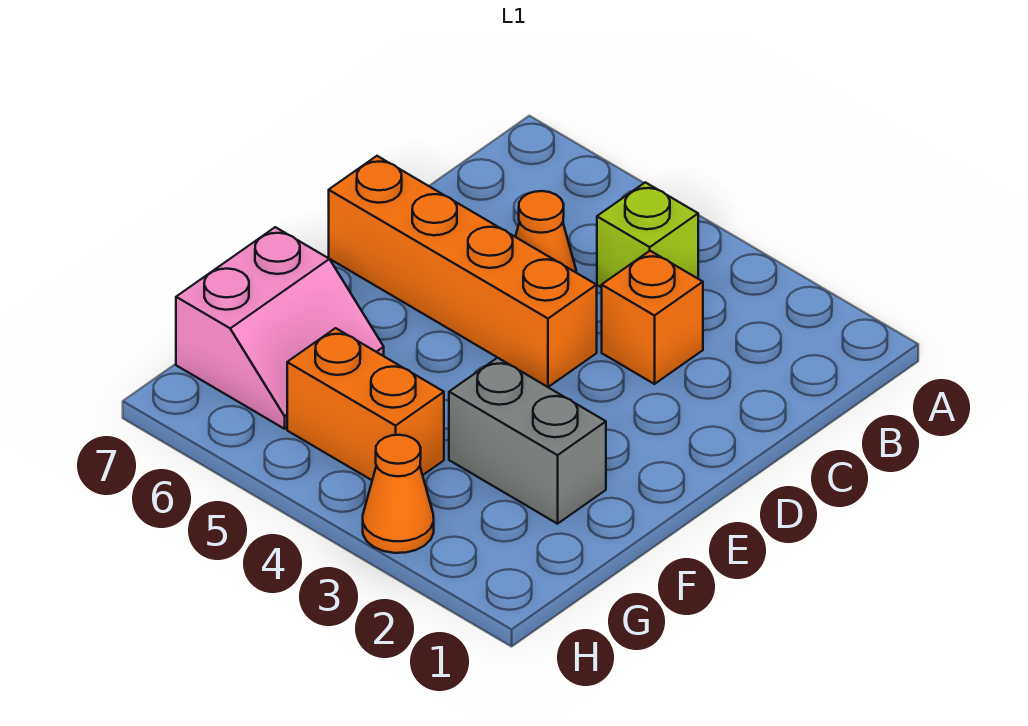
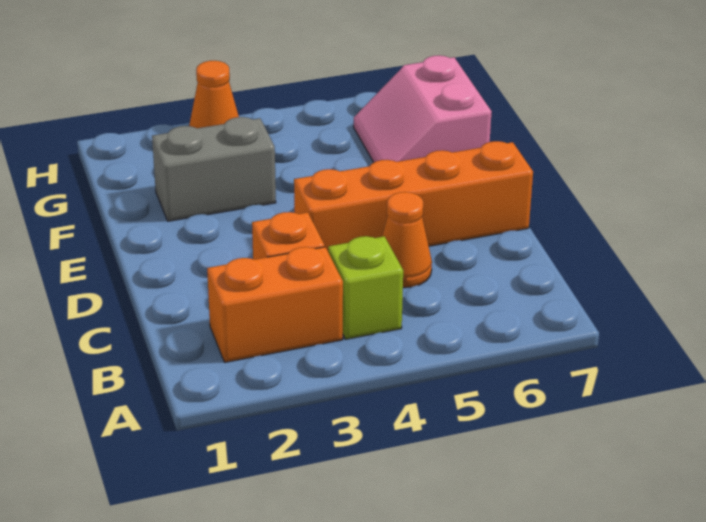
orange 1x2 brick [287,328,444,480] -> orange 1x2 brick moved to [207,247,343,362]

